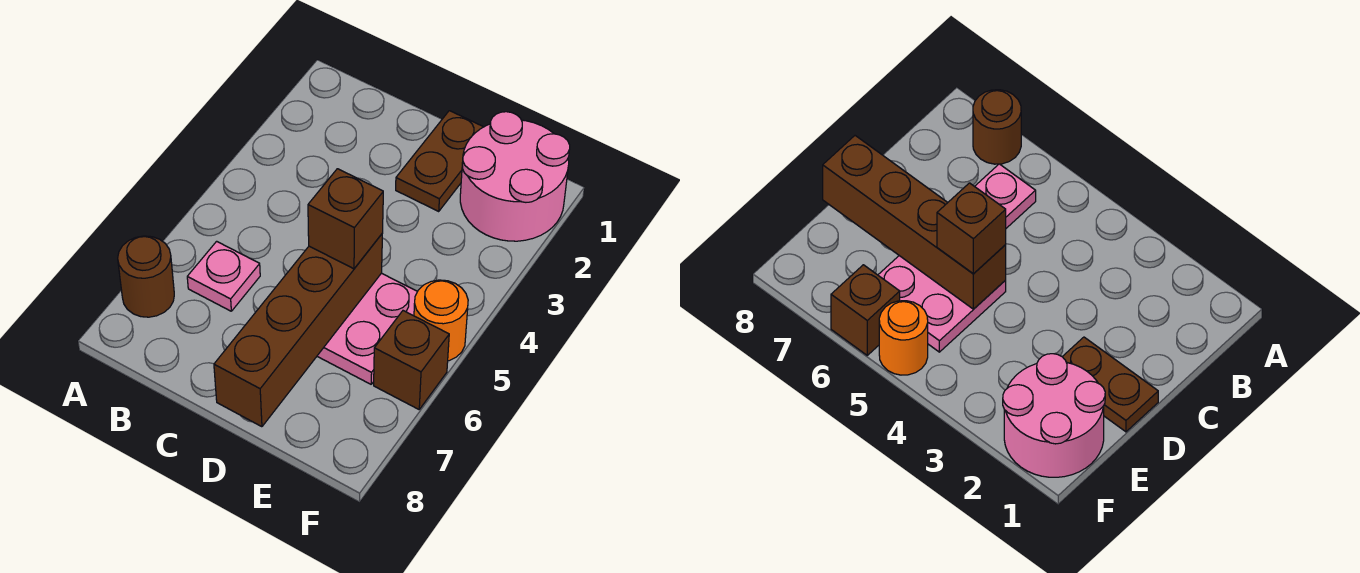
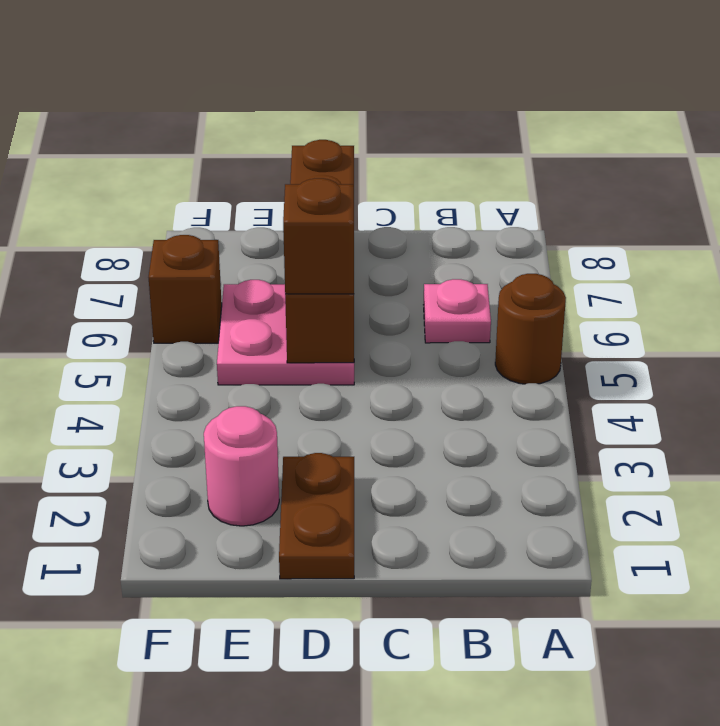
brown 1x1 round brick [118,236,174,317] -> brown 1x1 round brick moved to [495,274,566,384]
pink 2x2 round brick [460,112,570,241] -> pink 1x1 round brick [204,406,279,526]
orange 1x1 round brick [414,280,468,361] -> none

